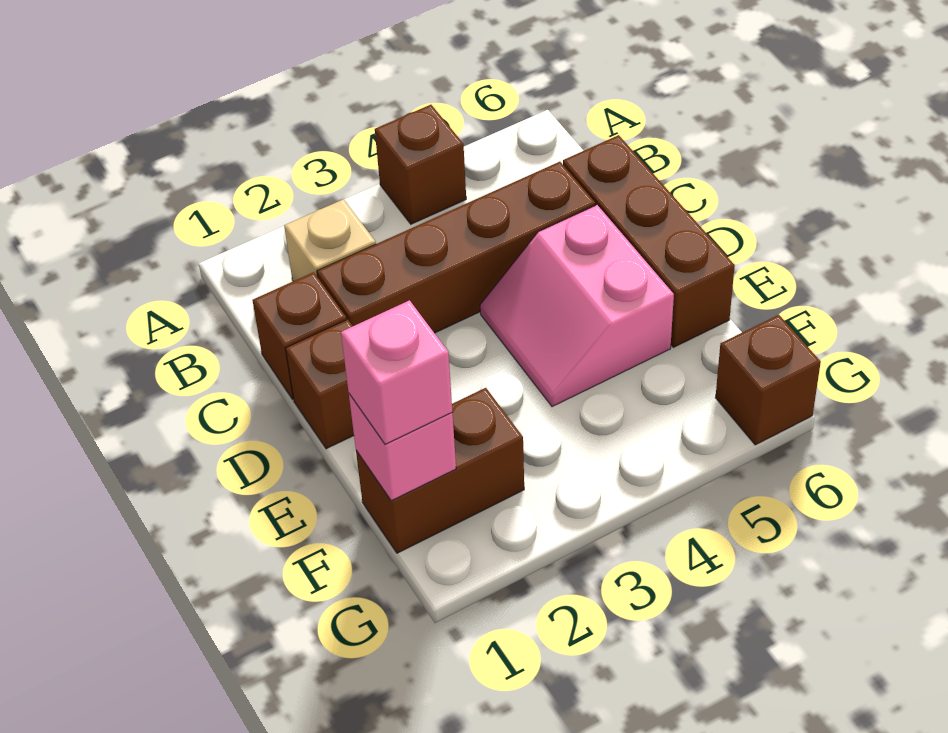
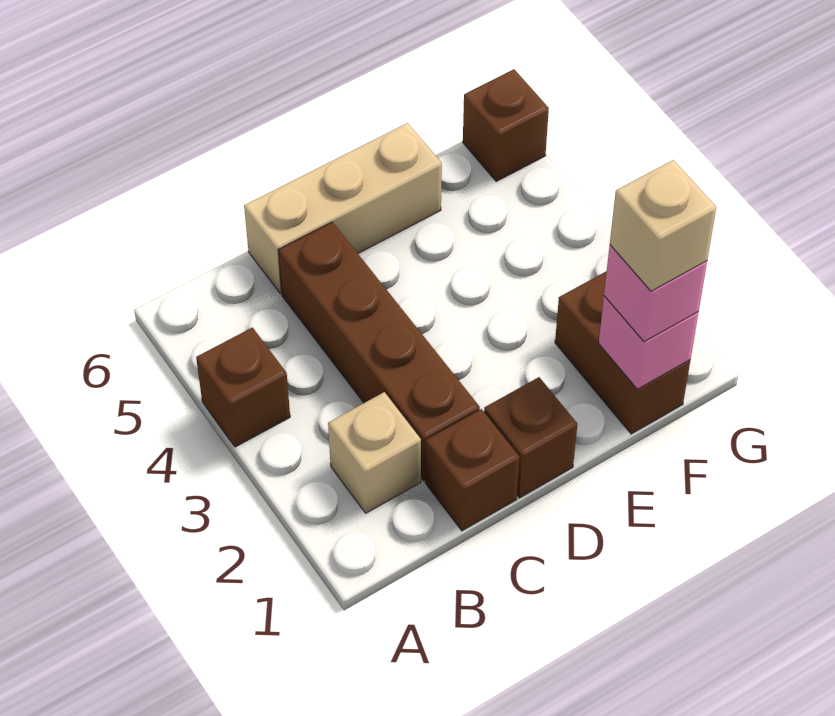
brown 1x3 brick [563,135,735,347] -> tan 1x3 brick [244,123,442,294]
pink 2x2 slope [480,205,674,407] -> none
none -> tan 1x1 brick [610,160,716,291]

